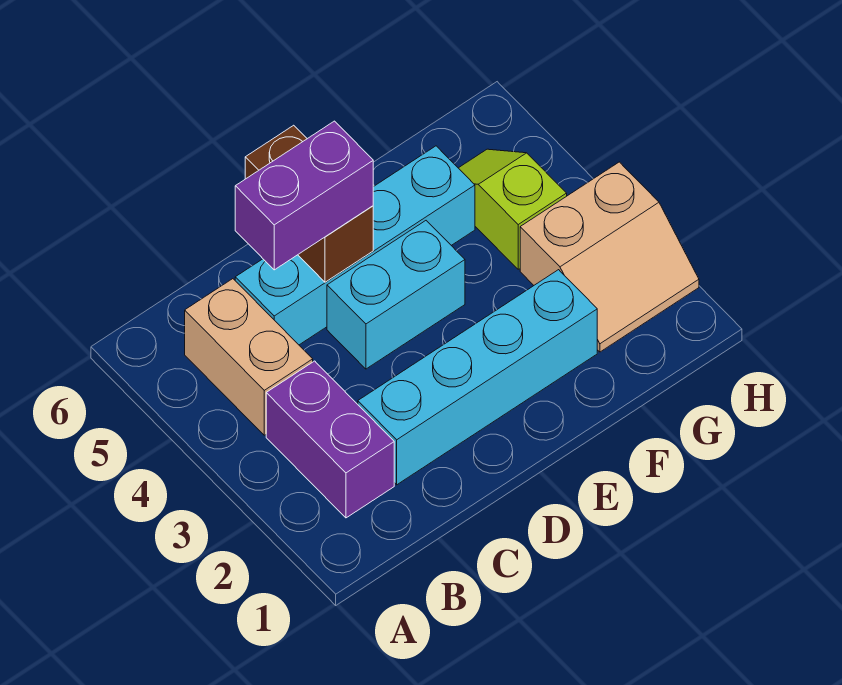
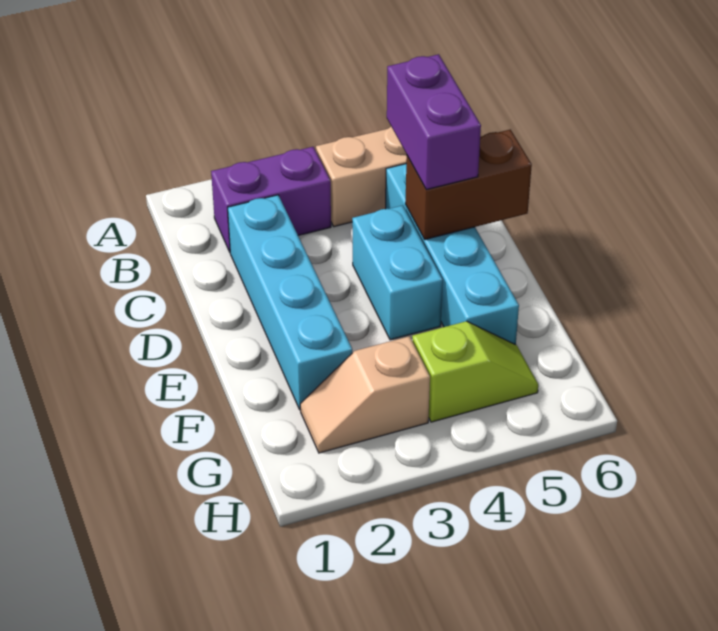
tan 2x2 slope [520,162,699,352] -> tan 1x2 slope [300,336,430,453]

